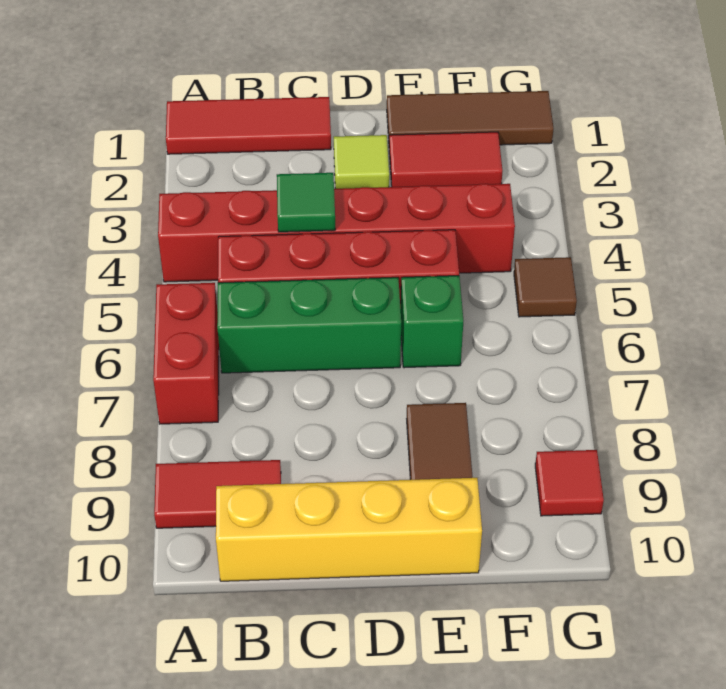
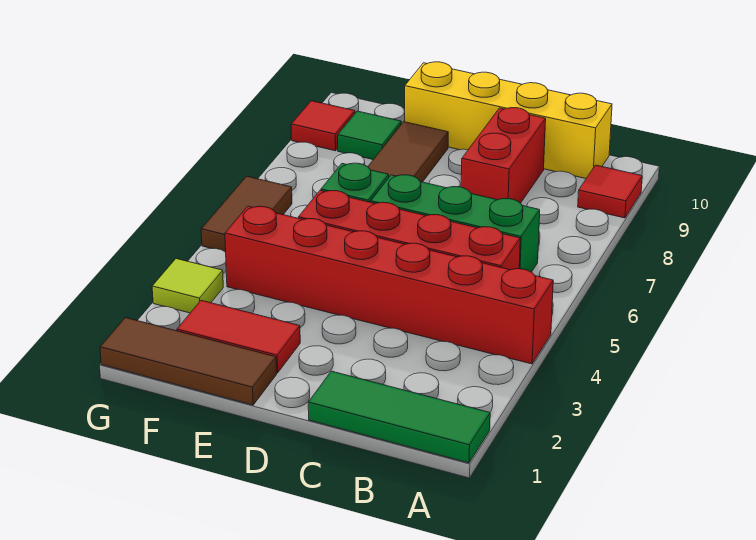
red 1x3 tile [166,97,331,154] -> green 1x3 tile [308,371,490,463]
red 1x2 brick [153,283,219,424] -> red 1x2 brick moved to [461,108,546,203]
red 1x2 tile [154,460,281,528] -> red 1x1 tile [578,165,642,218]
green 1x1 tile [277,173,335,232] -> green 1x1 tile moved to [338,111,401,160]
lime 1x1 tile [334,135,389,189] -> lime 1x1 tile moved to [152,259,223,313]
brown 1x1 tile [514,257,577,317] -> brown 1x2 tile [201,176,292,252]

